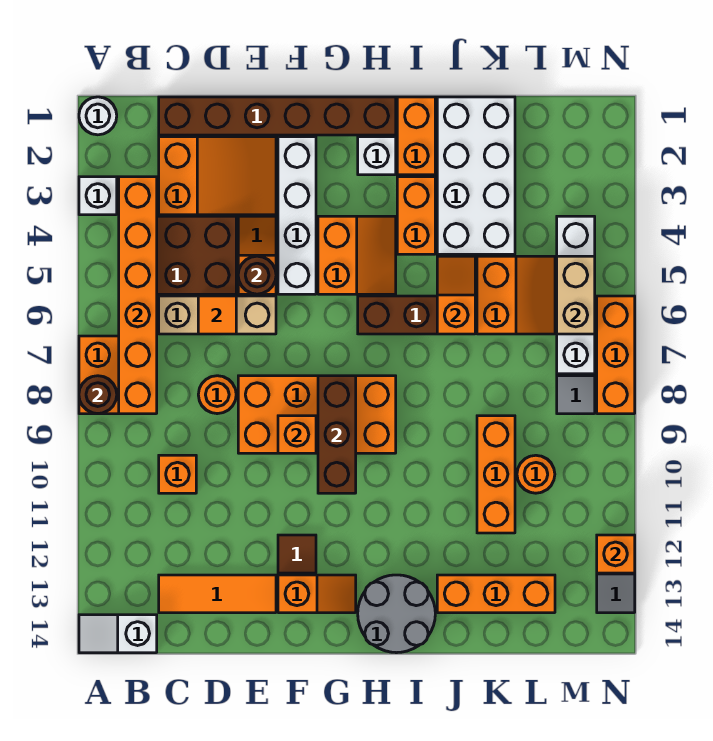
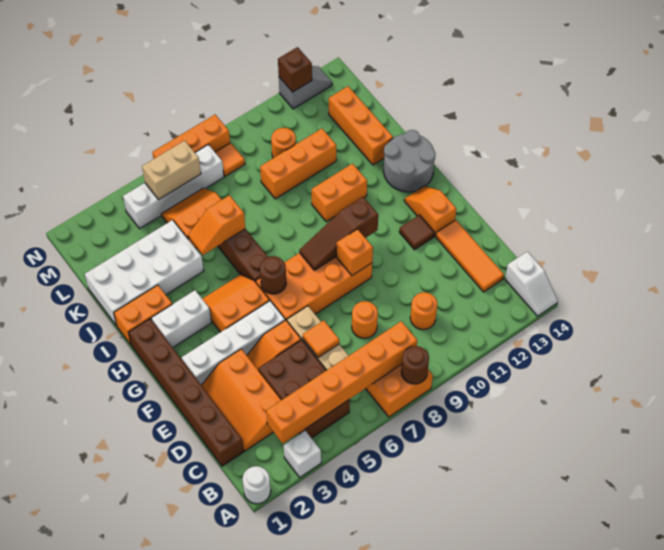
orange 2x3 slope [159,137,276,215] -> orange 2x3 slope turned to [201,349,281,451]
orange 1x1 brick [159,455,196,493] -> orange 1x1 round brick [410,292,437,330]
brown 1x1 round brick [238,256,276,294] -> brown 1x1 round brick moved to [260,256,286,294]
orange 2x4 brick [238,376,396,453] -> orange 2x4 brick turned to [256,253,372,321]
brown 1x3 brick [318,376,356,493] -> brown 1x3 slope [299,197,378,270]
white 1x1 brick [358,137,396,175] -> white 1x2 brick [151,290,212,348]
orange 1x2 brick [397,177,435,254] -> orange 1x2 brick moved to [312,164,367,222]
grey 1x1 tile [557,376,595,414] -> orange 1x1 tile [215,143,245,176]
orange 1x1 brick [597,535,635,573] -> brown 1x1 brick [278,47,312,92]

